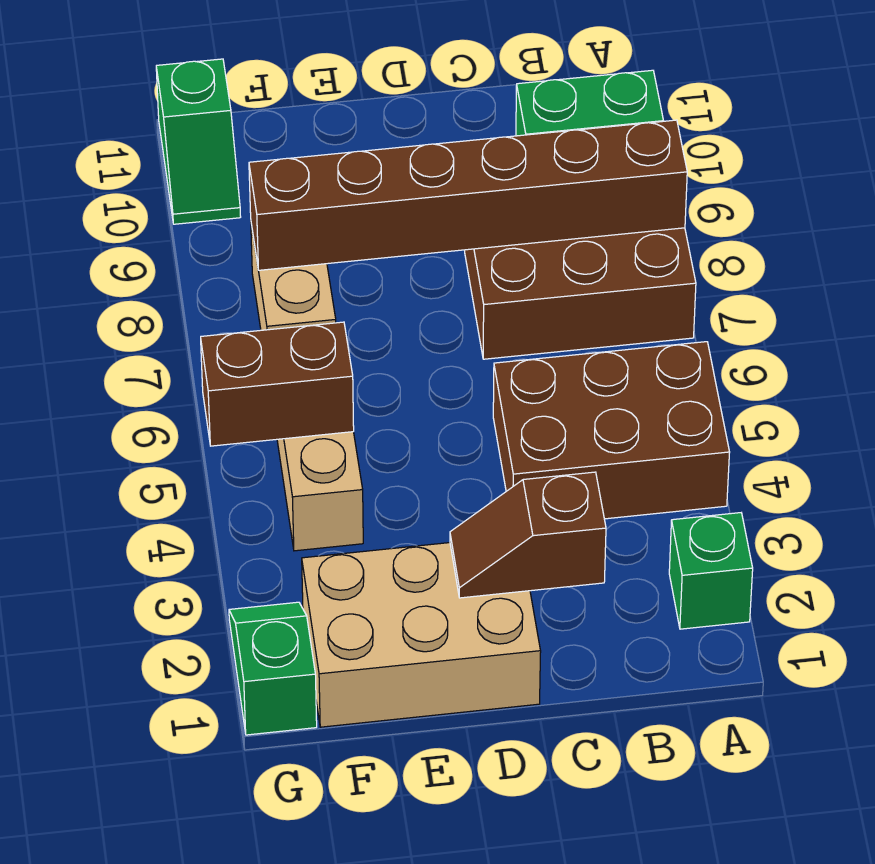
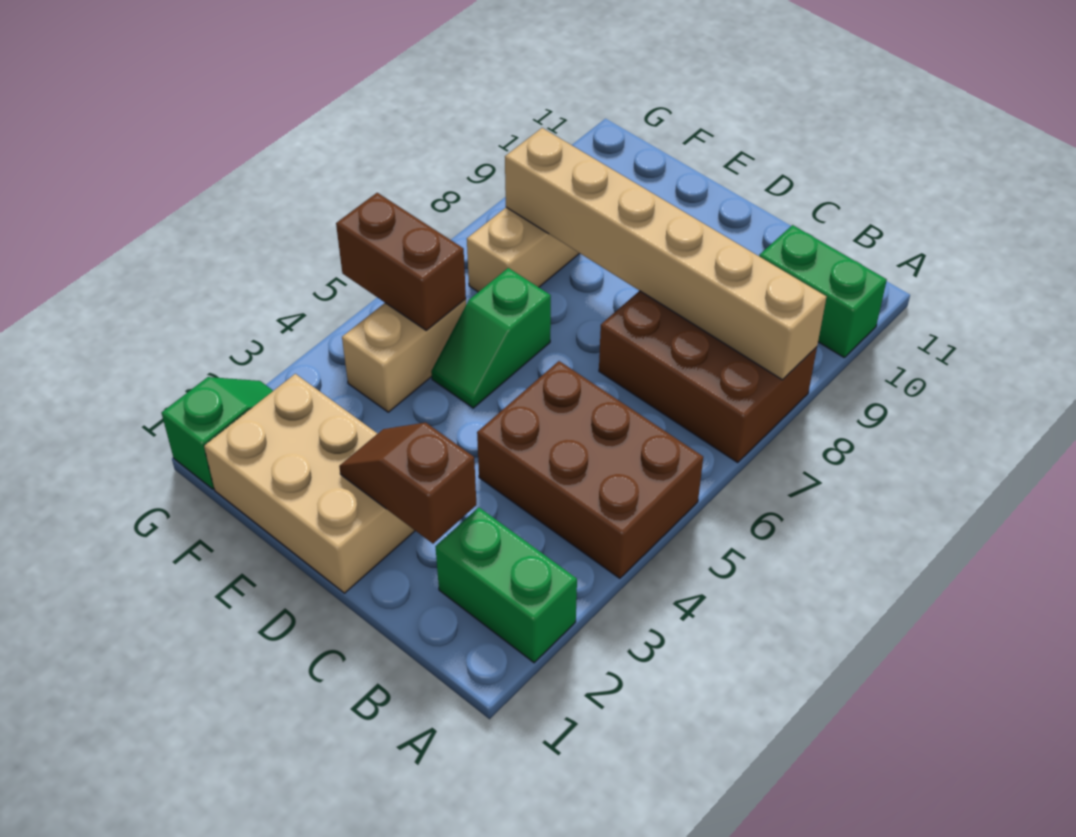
green 1x1 brick [669,513,753,629] -> green 1x2 brick [435,507,577,663]
brown 1x6 brick [249,120,687,270] -> tan 1x6 brick [505,128,827,380]
green 1x2 slope [156,59,241,224] -> green 1x2 slope moved to [431,268,551,408]

